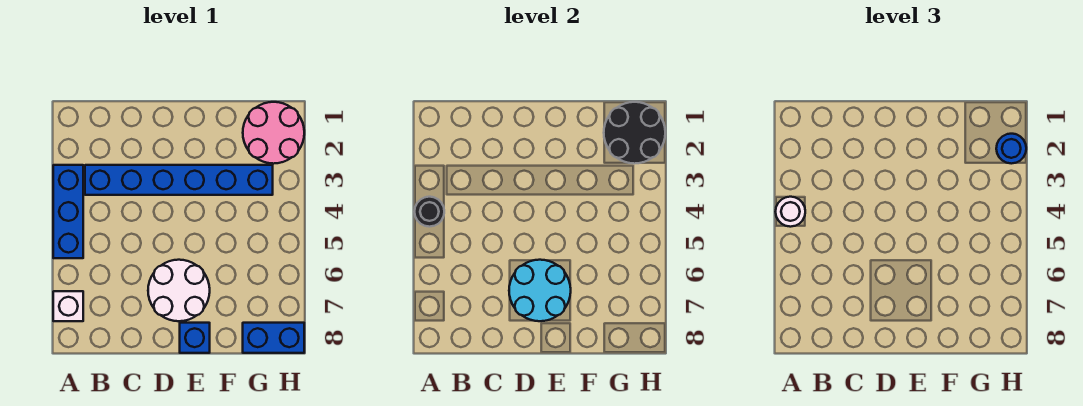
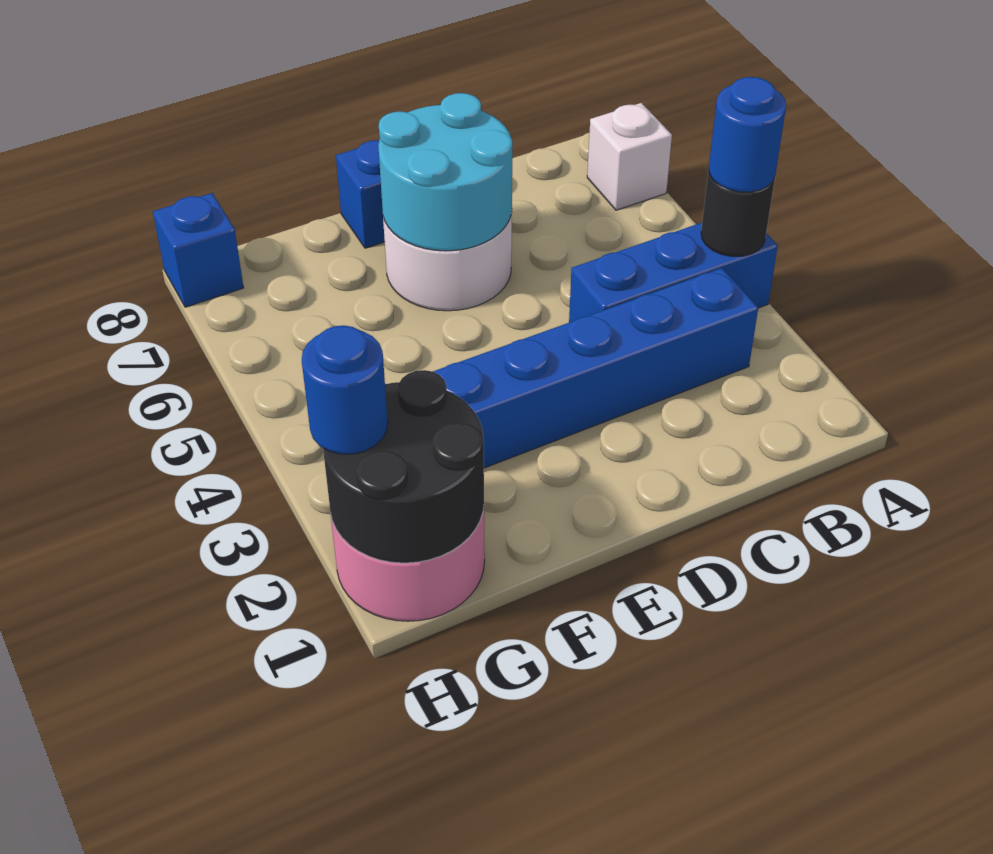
blue 1x3 brick [53,165,83,258] -> blue 1x3 brick turned to [569,223,778,322]
white 1x1 round brick [775,197,805,227] -> blue 1x1 round brick [709,77,786,192]
blue 1x2 brick [243,323,304,353] -> blue 1x1 brick [153,193,244,307]

